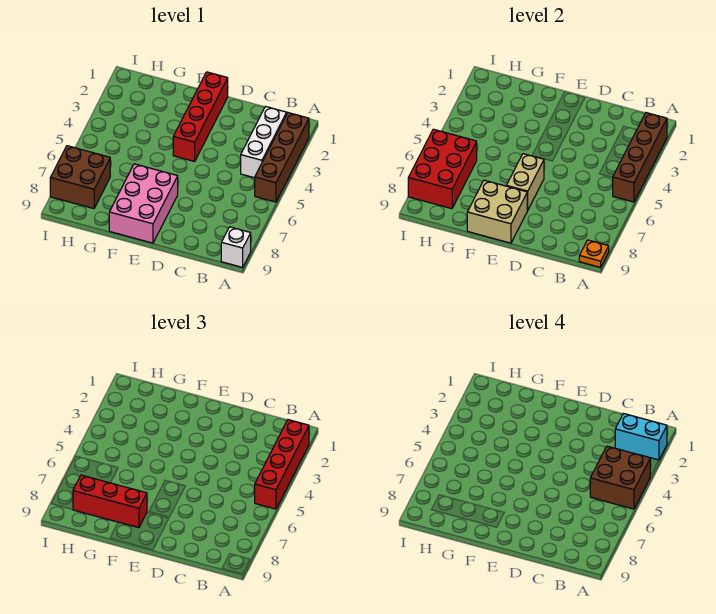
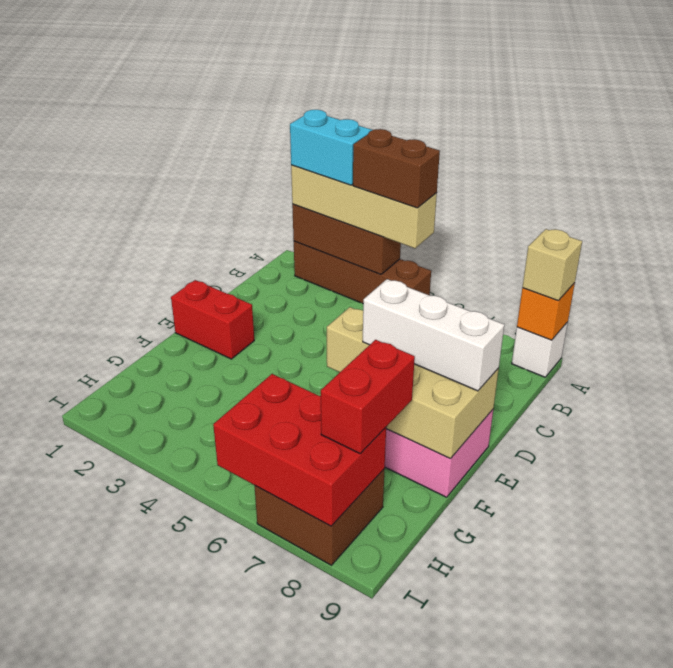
brown 1x4 brick [613,113,667,202] -> brown 1x3 brick [292,204,401,274]
red 1x4 brick [255,420,309,509] -> tan 1x4 brick [291,165,437,248]
cyan 1x2 brick [615,414,667,460] -> cyan 1x2 brick turned to [290,110,372,185]
brown 2x2 brick [590,446,650,509] -> brown 1x2 brick [353,129,440,208]
orange 1x1 plate [579,240,609,267] -> orange 1x1 brick [517,283,575,340]
none -> tan 1x1 brick [522,229,582,300]
white 1x3 brick [241,107,287,178] -> white 1x3 brick moved to [363,279,504,391]
red 1x4 brick [173,72,228,161] -> red 1x2 brick [171,280,254,359]
red 1x3 brick [73,475,147,528] -> red 1x2 brick [321,340,415,454]

